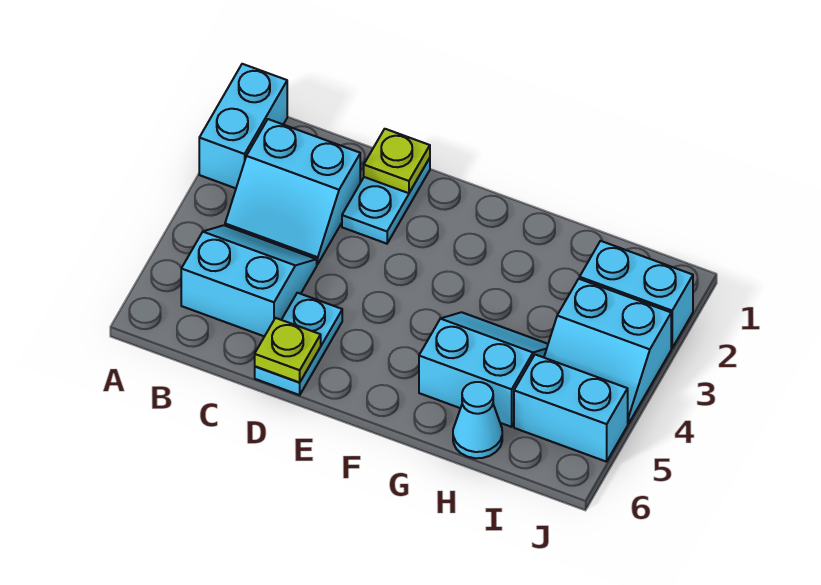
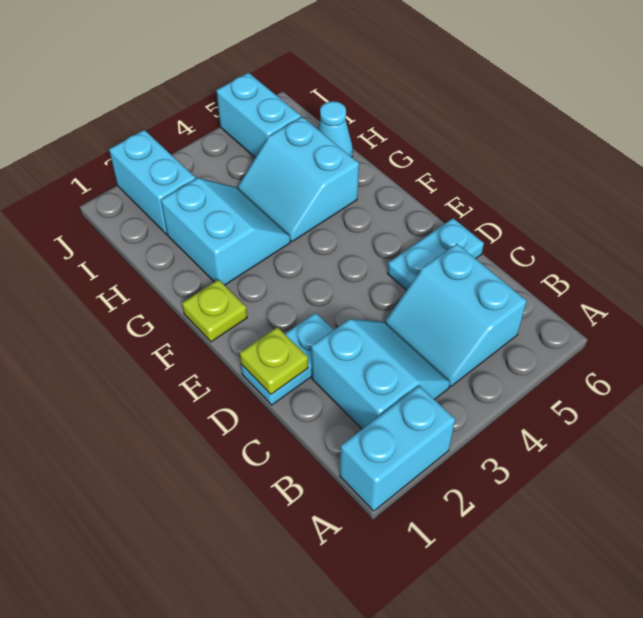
lime 1x1 plate [255,318,321,383] -> lime 1x1 plate moved to [182,280,247,342]
cyan 2x2 slope [544,279,671,424] -> cyan 2x2 slope moved to [161,178,290,285]

